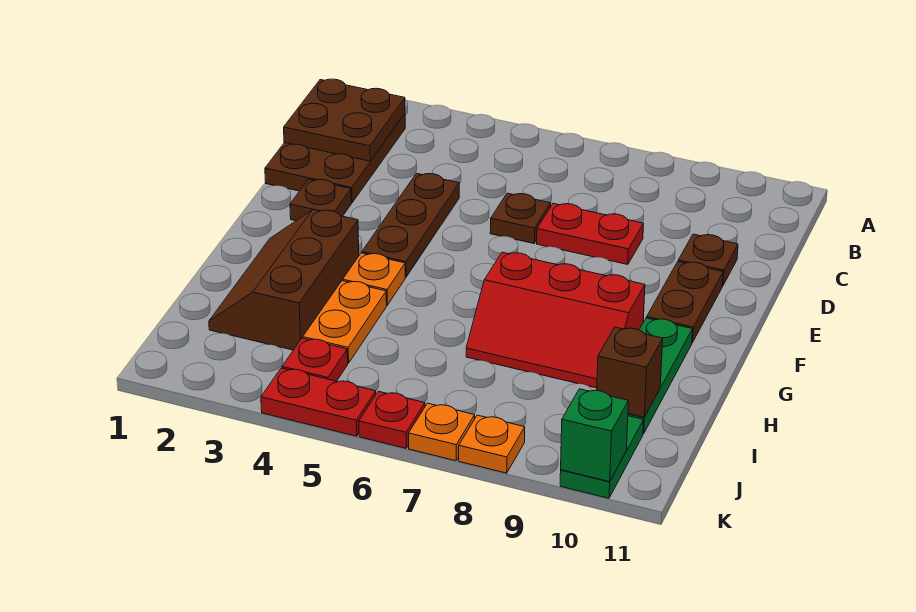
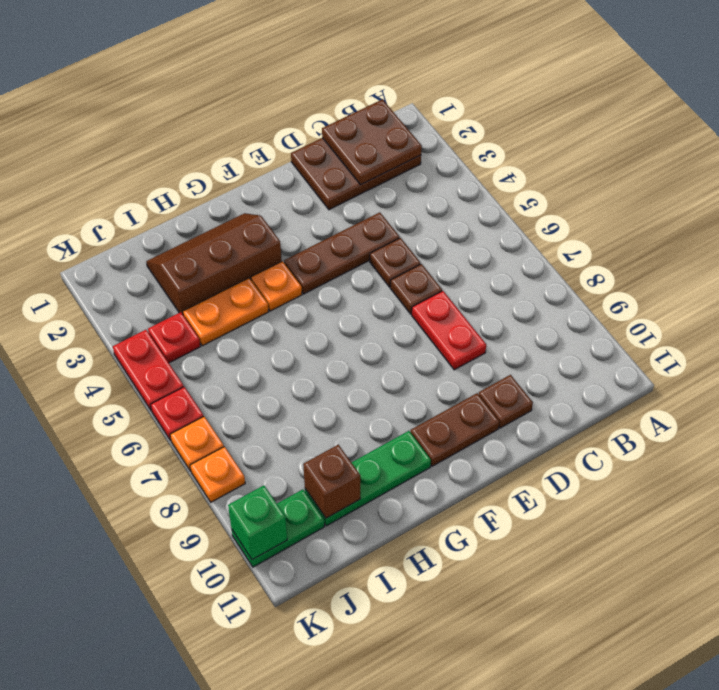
brown 1x1 plate [290,179,351,221] -> brown 1x1 plate moved to [370,238,420,287]
red 2x3 slope [466,252,645,388] -> none

